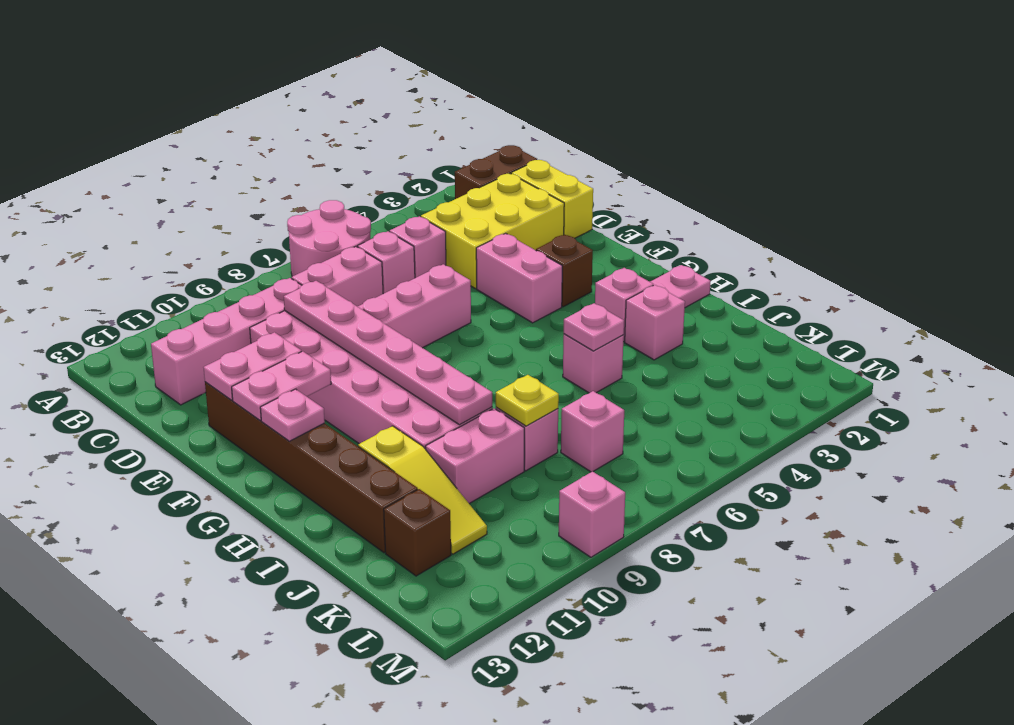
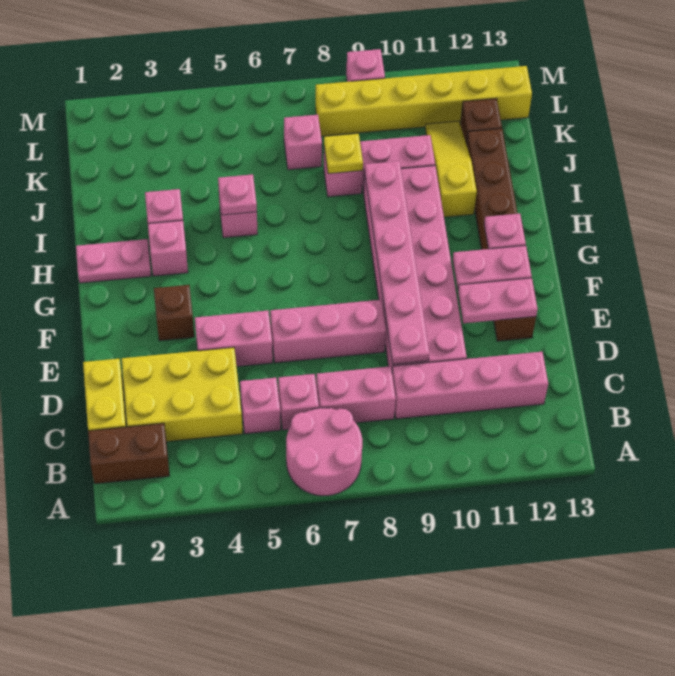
pink 1x2 brick [476,233,562,323] -> pink 1x2 brick turned to [195,311,273,367]
none -> yellow 1x6 brick [316,66,532,136]

